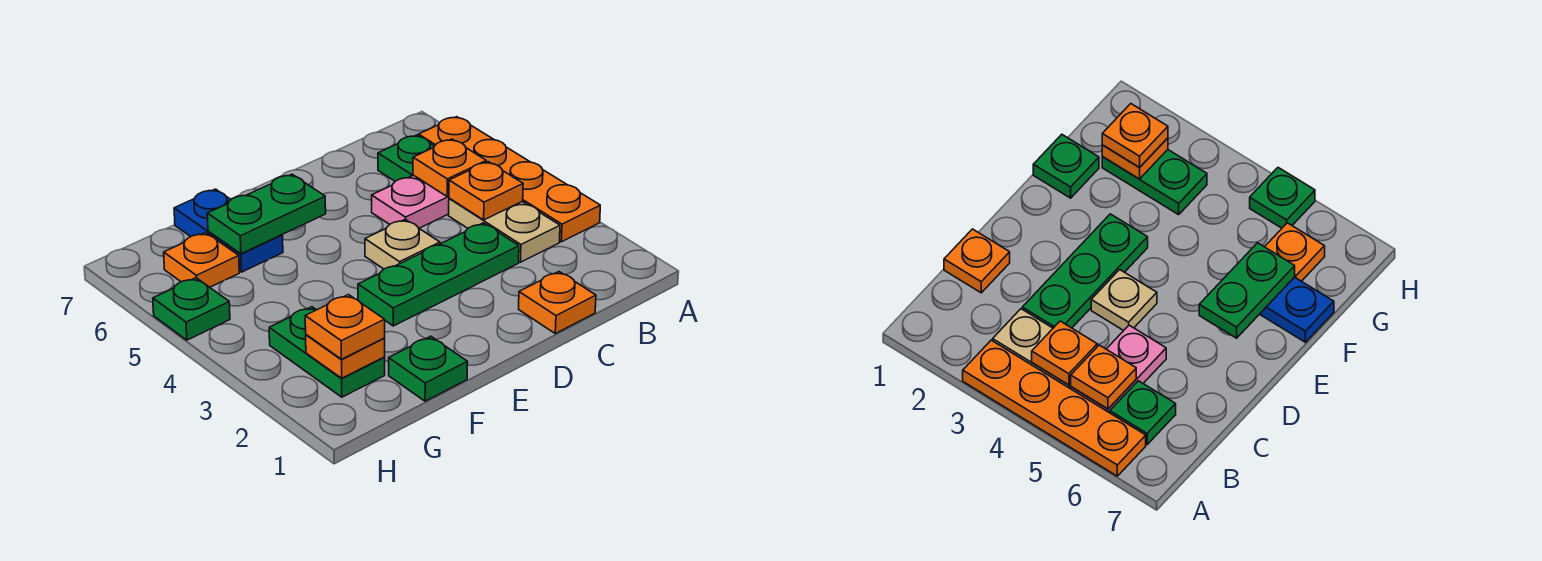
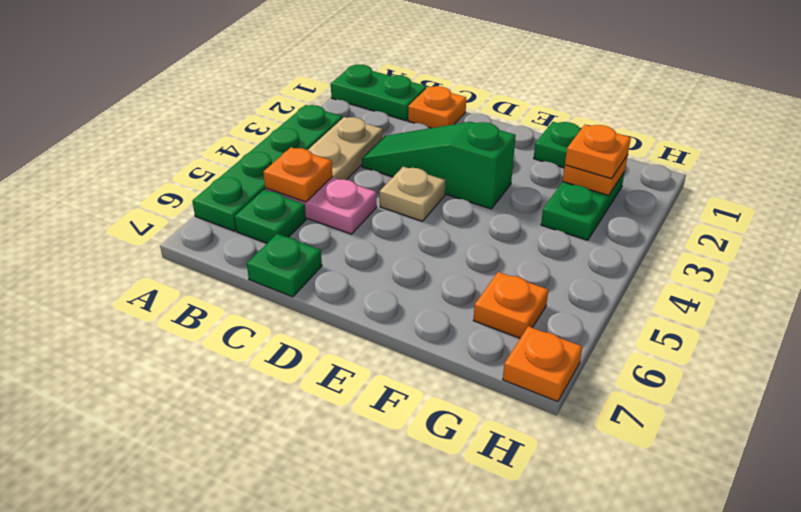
orange 1x4 plate [419,117,600,242] -> green 1x4 plate [192,105,342,231]
orange 1x1 plate [449,162,523,220] -> orange 1x1 plate moved to [503,326,582,402]
green 1x3 plate [358,223,519,326] -> green 1x3 slope [362,122,516,209]
green 1x2 plate [207,174,326,254] -> green 1x2 plate moved to [331,65,427,120]
blue 1x2 plate [174,189,283,272] -> none
green 1x1 plate [153,278,230,340] -> green 1x1 plate moved to [247,234,322,297]

